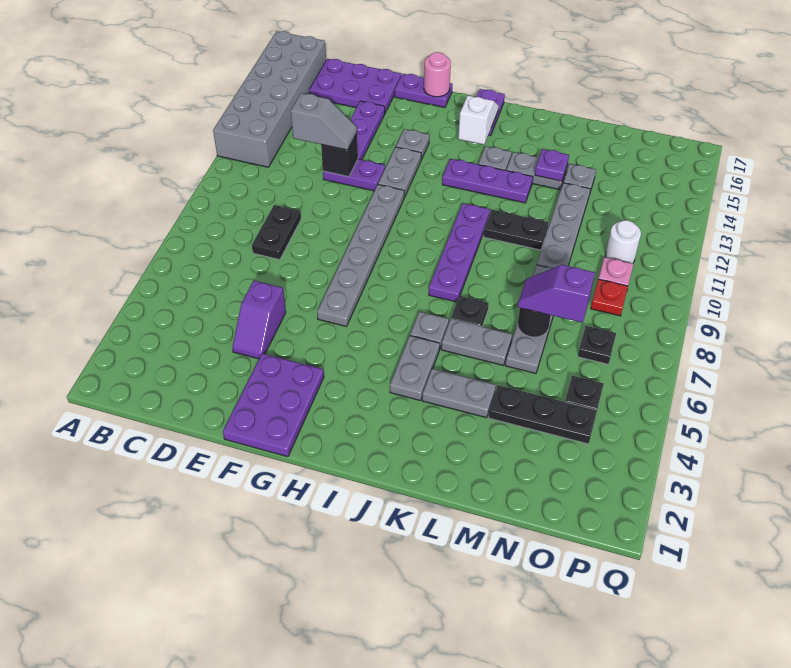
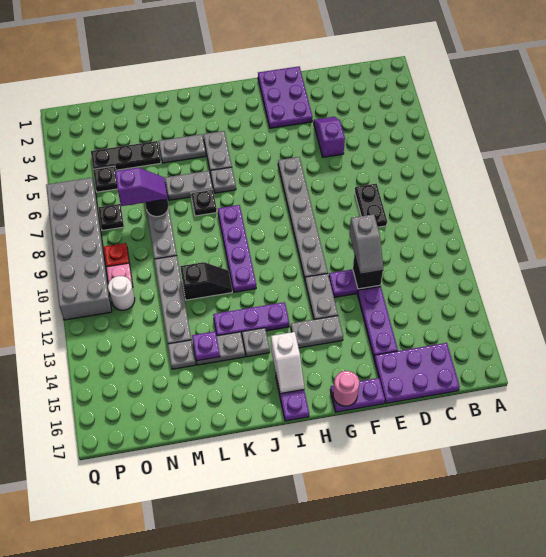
grey 2x6 brick [213,31,326,167] -> grey 2x6 brick moved to [46,178,112,320]
grey 1x2 slope [291,93,357,150] -> grey 1x2 slope turned to [349,214,383,274]
grey 1x1 plate [396,129,430,160] -> grey 1x2 plate [291,316,343,348]
black 1x2 plate [483,210,549,250] -> black 1x2 slope [180,262,232,300]

